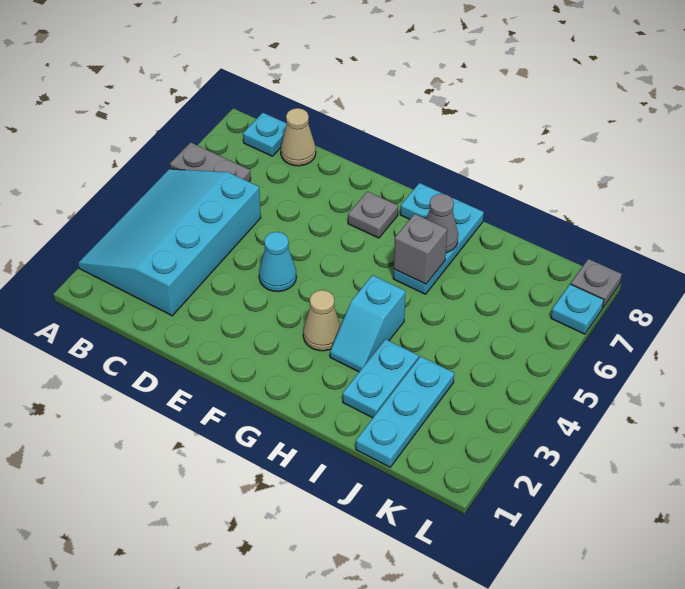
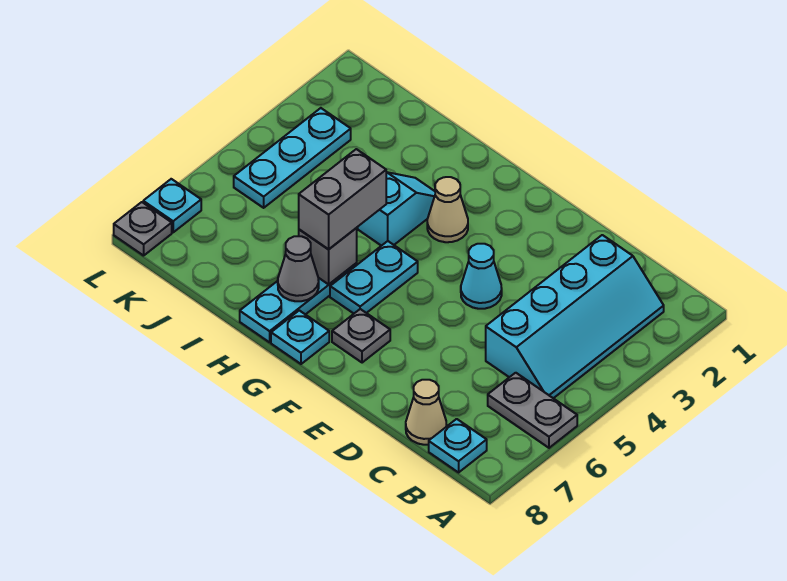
cyan 3x4 slope [78,169,261,316] -> cyan 2x4 slope [486,235,664,398]
none -> grey 1x2 brick [299,149,386,249]
cyan 1x2 plate [343,339,419,418] -> cyan 1x2 plate moved to [330,241,418,313]
cyan 1x3 plate [356,356,454,467] -> cyan 1x3 plate moved to [234,108,351,208]

